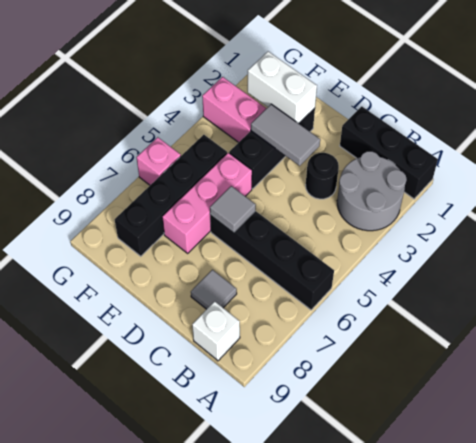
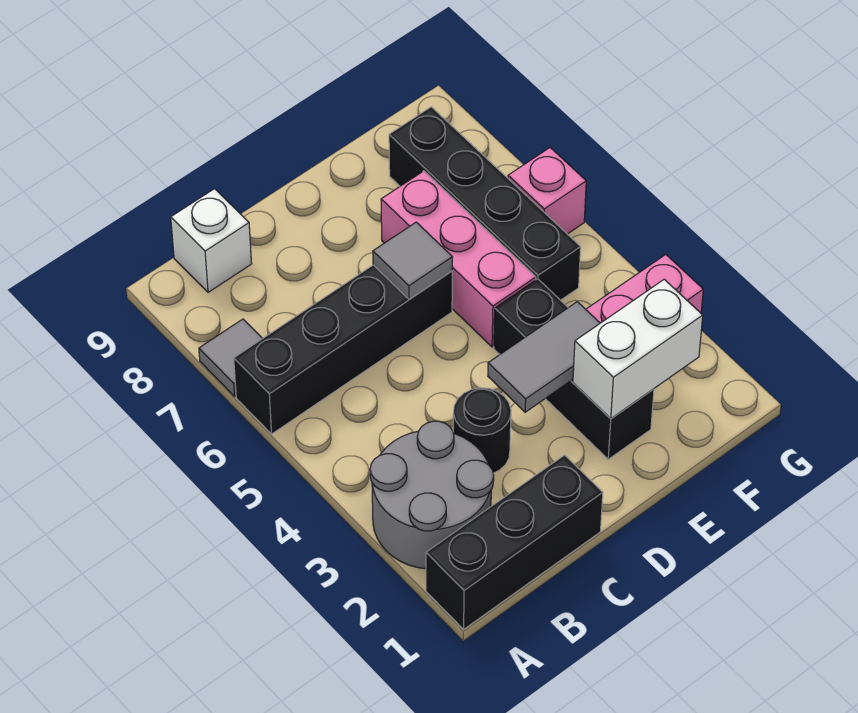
grey 1x1 tile [191,270,237,309] -> grey 1x1 tile moved to [199,319,263,396]

